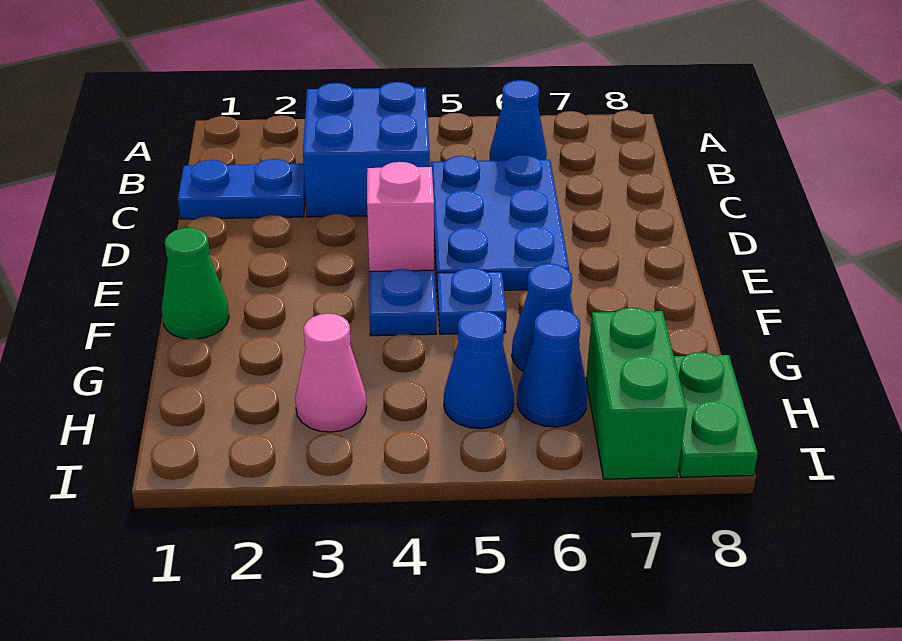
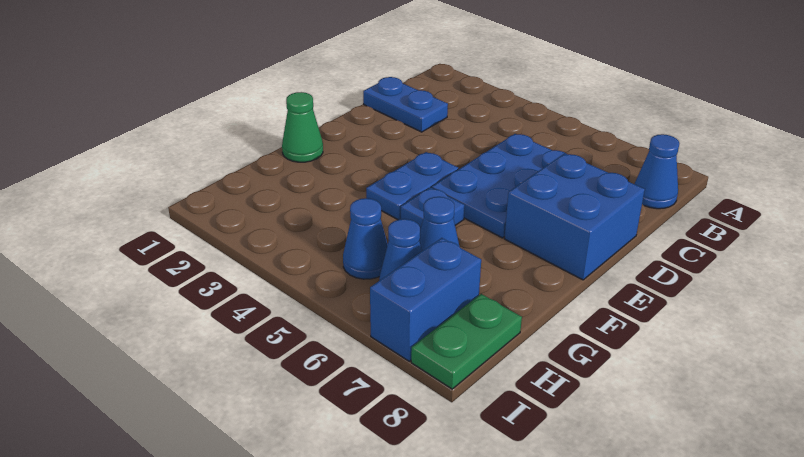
blue 2x2 brick [303,82,430,217] -> blue 2x2 brick moved to [504,153,645,280]
blue 1x1 cone [489,80,547,161] -> blue 1x1 cone moved to [635,134,679,209]
pink 1x1 brick [367,162,434,271] -> none
pink 1x1 cone [295,314,367,432] -> none
green 1x2 brick [586,308,687,479] -> blue 1x2 brick [370,238,481,361]

